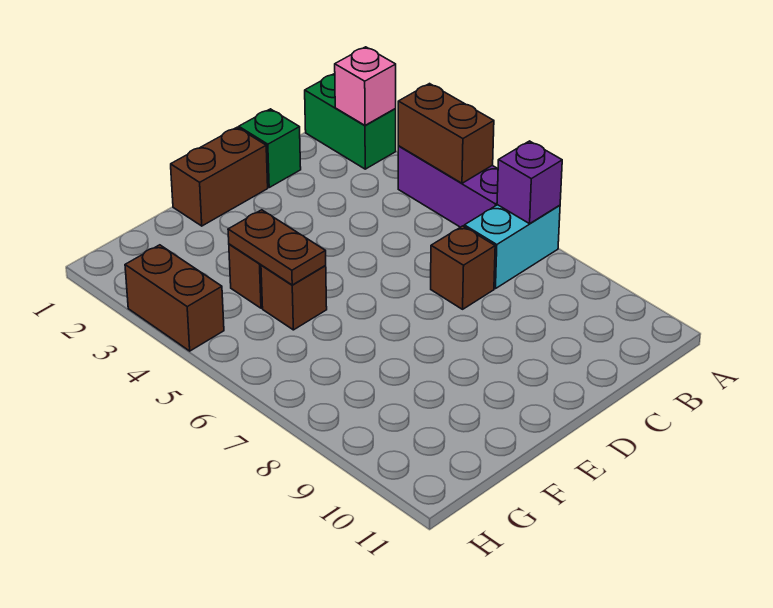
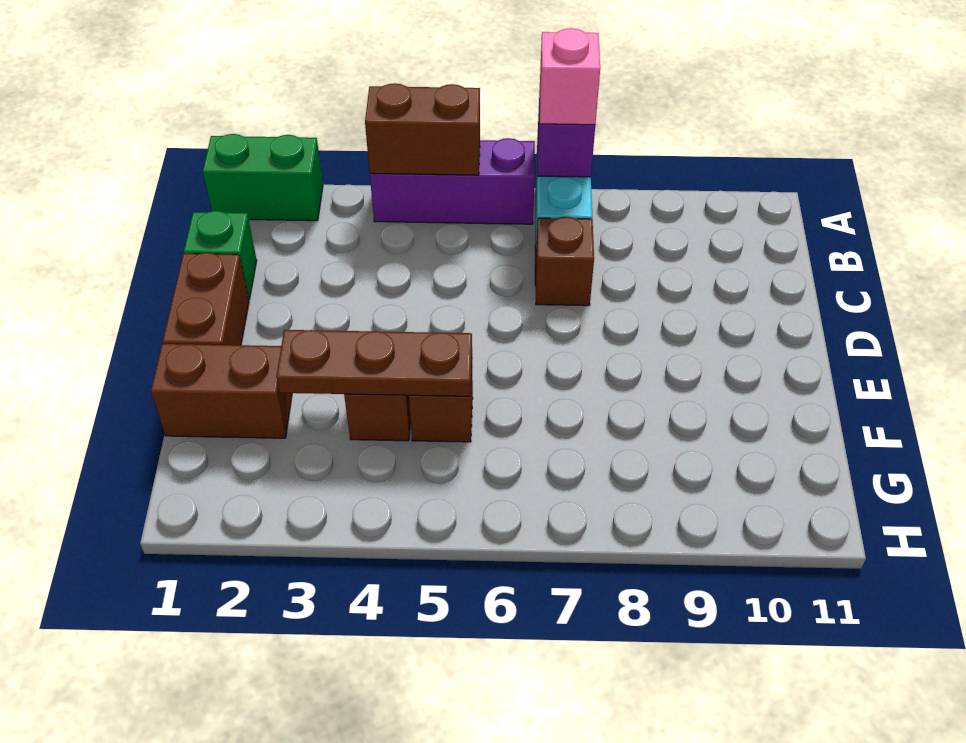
pink 1x1 brick [335,47,396,125] -> pink 1x1 brick moved to [540,28,600,125]
brown 1x2 plate [228,210,326,285] -> brown 1x3 plate [276,330,472,396]
brown 1x2 brick [125,245,224,351] -> brown 1x2 brick moved to [151,344,292,438]

